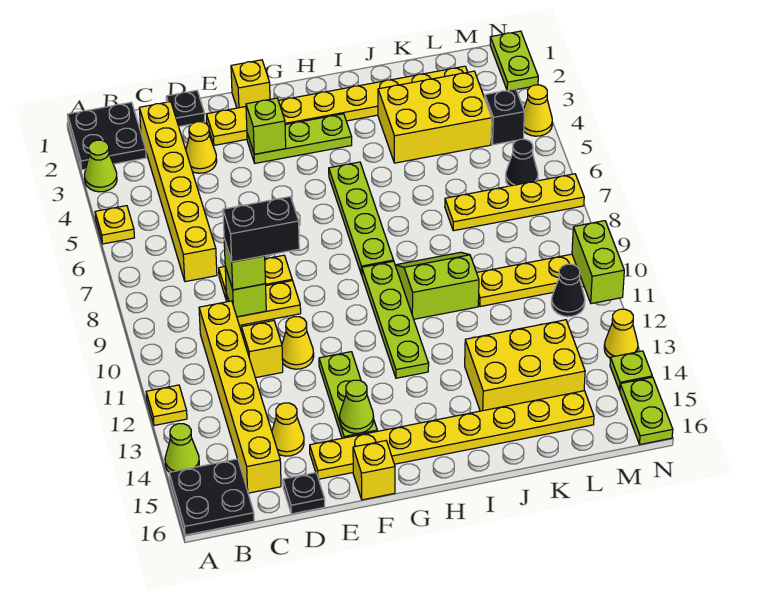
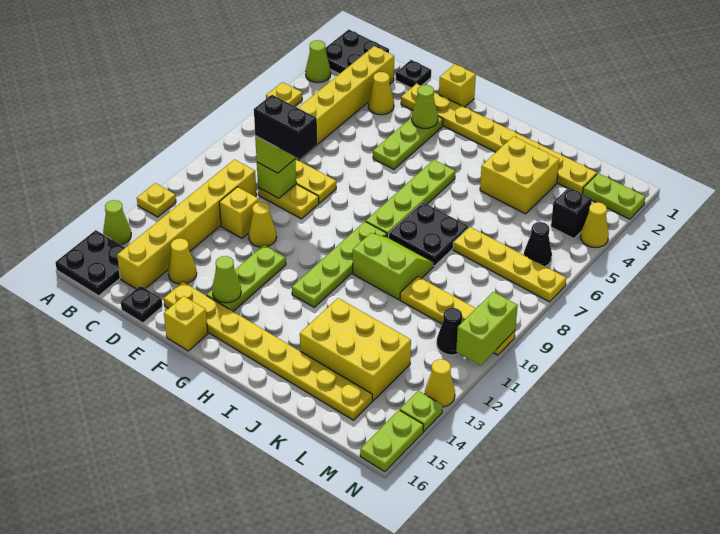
lime 1x3 plate [247,114,352,163] -> lime 1x3 plate turned to [373,116,443,169]
lime 1x1 brick [246,98,286,154] -> lime 1x1 cone [412,85,438,128]
none -> black 2x2 plate [389,202,469,266]
yellow 2x3 brick [378,71,492,163] -> yellow 2x2 brick [480,136,559,214]
lime 1x2 plate [490,31,538,90] -> lime 1x2 plate turned to [583,173,645,219]

